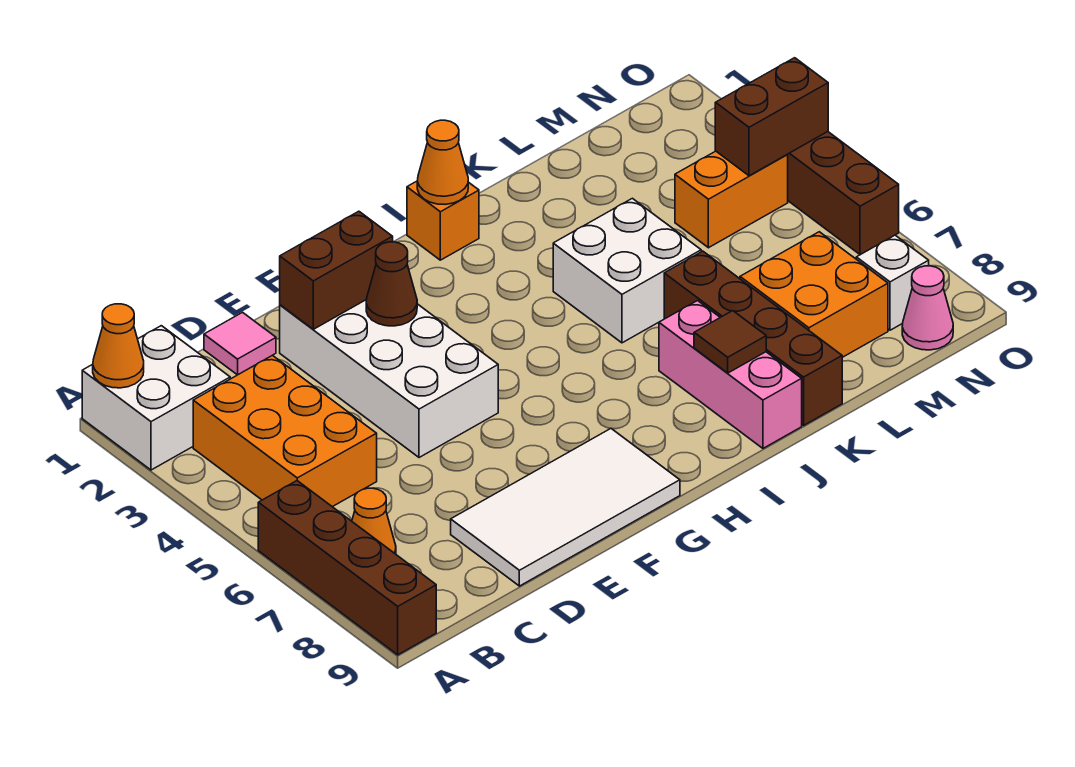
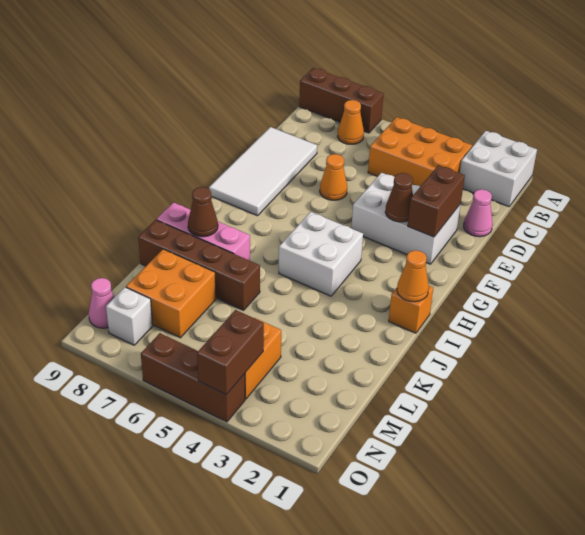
orange 1x1 cone [93,304,144,388] -> orange 1x1 cone moved to [320,154,347,200]
brown 1x4 brick [258,481,436,655] -> brown 1x3 brick [299,68,384,133]
pink 1x1 tile [204,312,276,375] -> pink 1x1 cone [464,189,493,237]
white 2x4 brick [280,300,498,458] -> white 2x3 brick [351,173,461,264]
white 2x2 brick [553,198,701,343] -> white 2x2 brick moved to [279,212,363,296]
brown 1x1 tile [694,311,766,373] -> brown 1x1 cone [188,187,218,237]

